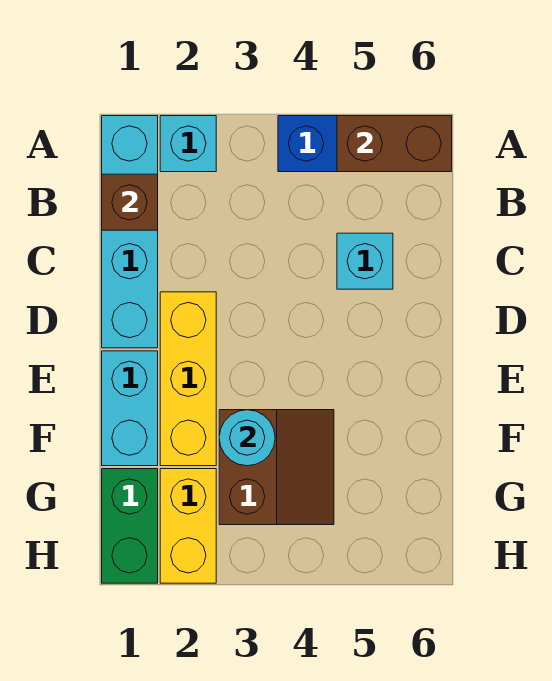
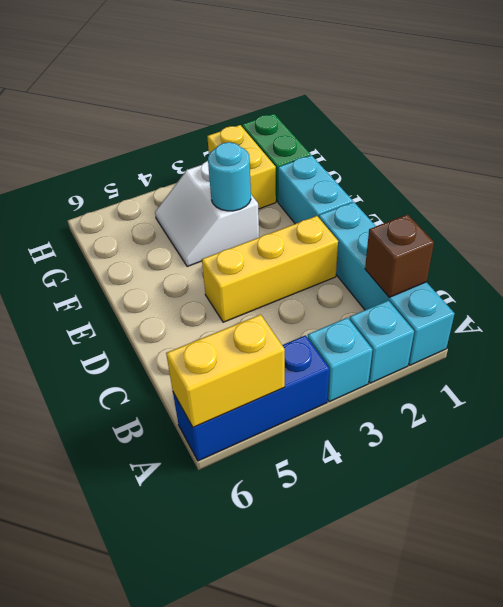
brown 1x2 brick [337,116,452,172] -> yellow 1x2 brick [166,314,285,427]
cyan 1x1 brick [337,233,393,289] -> cyan 1x1 brick moved to [308,318,373,402]
yellow 1x3 brick [160,292,216,466] -> yellow 1x3 brick turned to [202,216,338,322]
brown 2x2 slope [219,410,334,525] -> white 2x2 slope [155,161,259,267]

